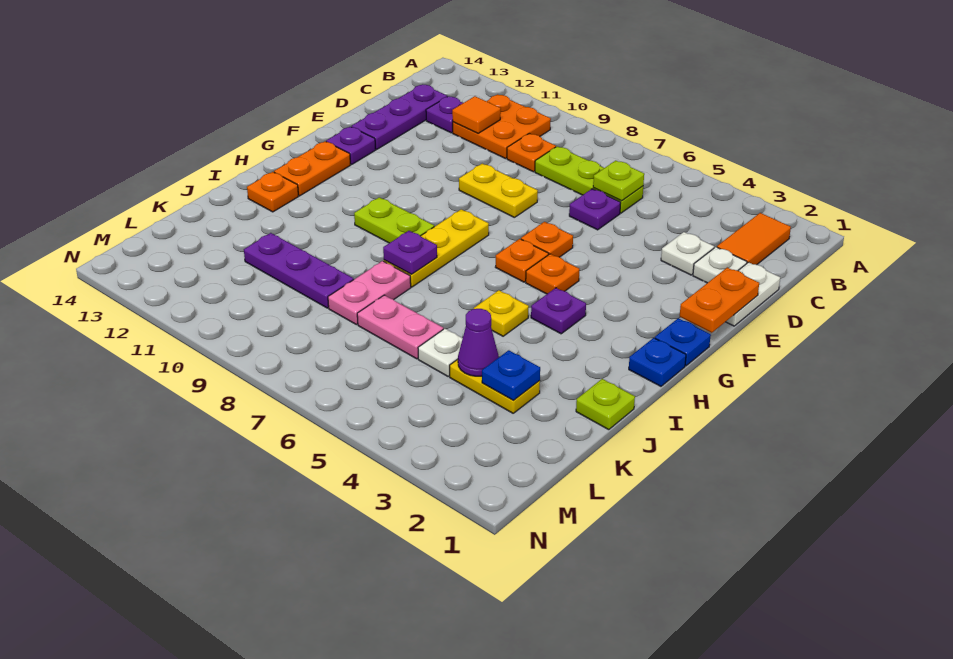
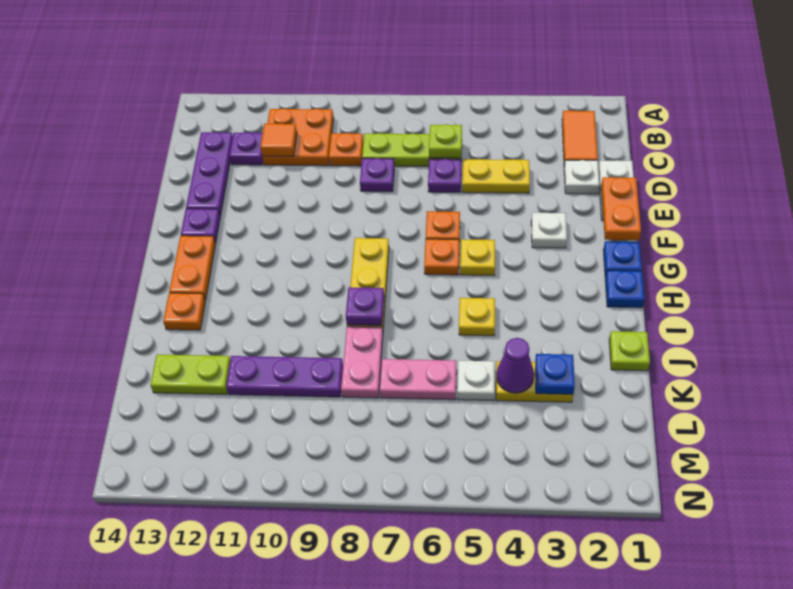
white 1x1 plate [661,232,714,275] -> white 1x1 plate moved to [531,213,567,248]
yellow 1x2 plate [459,164,538,218] -> yellow 1x2 plate moved to [462,159,530,193]
orange 1x1 plate [526,254,579,294] -> yellow 1x1 plate [460,239,495,275]
purple 1x1 plate [531,288,586,334] -> purple 1x1 plate moved to [360,158,394,192]
lime 1x2 plate [354,197,434,243] -> lime 1x2 plate moved to [151,354,230,395]

